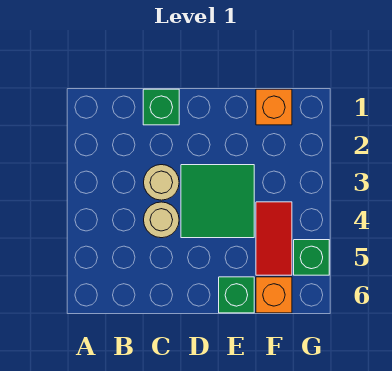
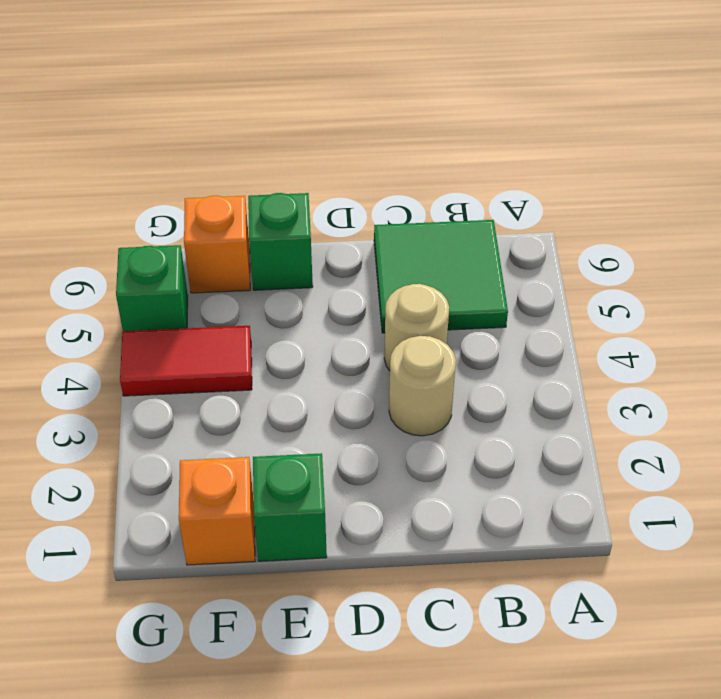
green 1x1 brick [143,89,179,125] -> green 1x1 brick moved to [253,453,327,561]
green 2x2 tile [181,165,254,238] -> green 2x2 tile moved to [374,220,508,333]
red 1x2 tile [256,202,292,275] -> red 1x2 tile turned to [120,326,252,396]

